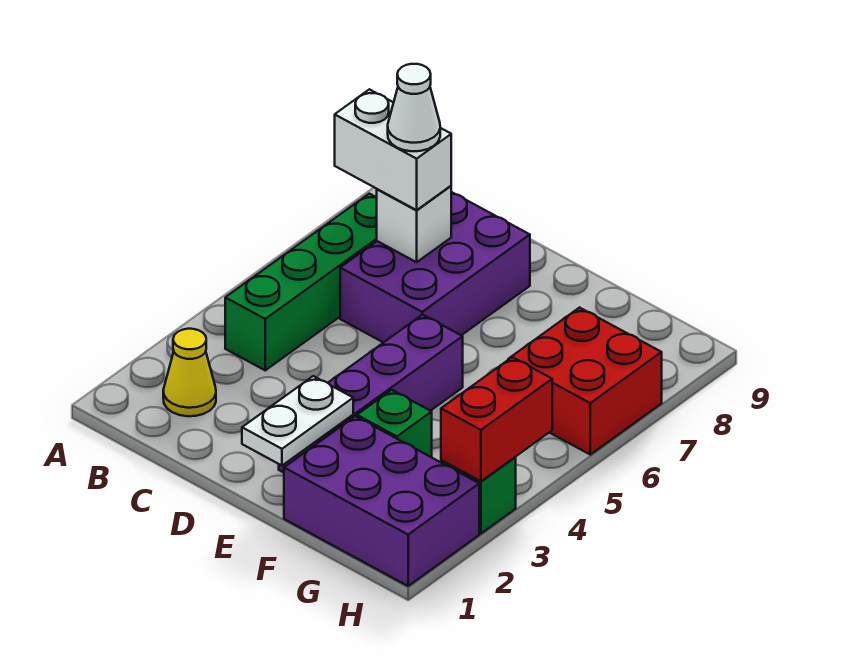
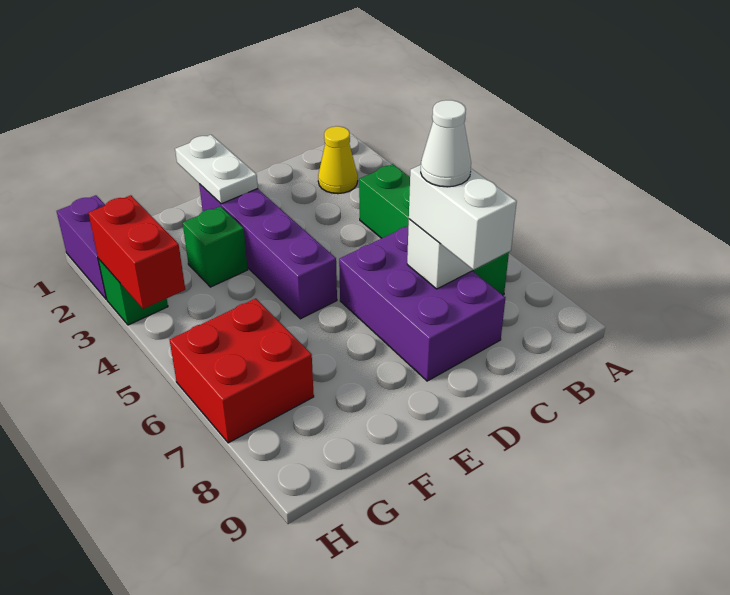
white 1x2 brick [335,89,451,210] -> white 1x2 brick turned to [409,165,517,270]
purple 2x3 brick [284,416,479,586] -> purple 1x2 brick [57,195,107,299]

